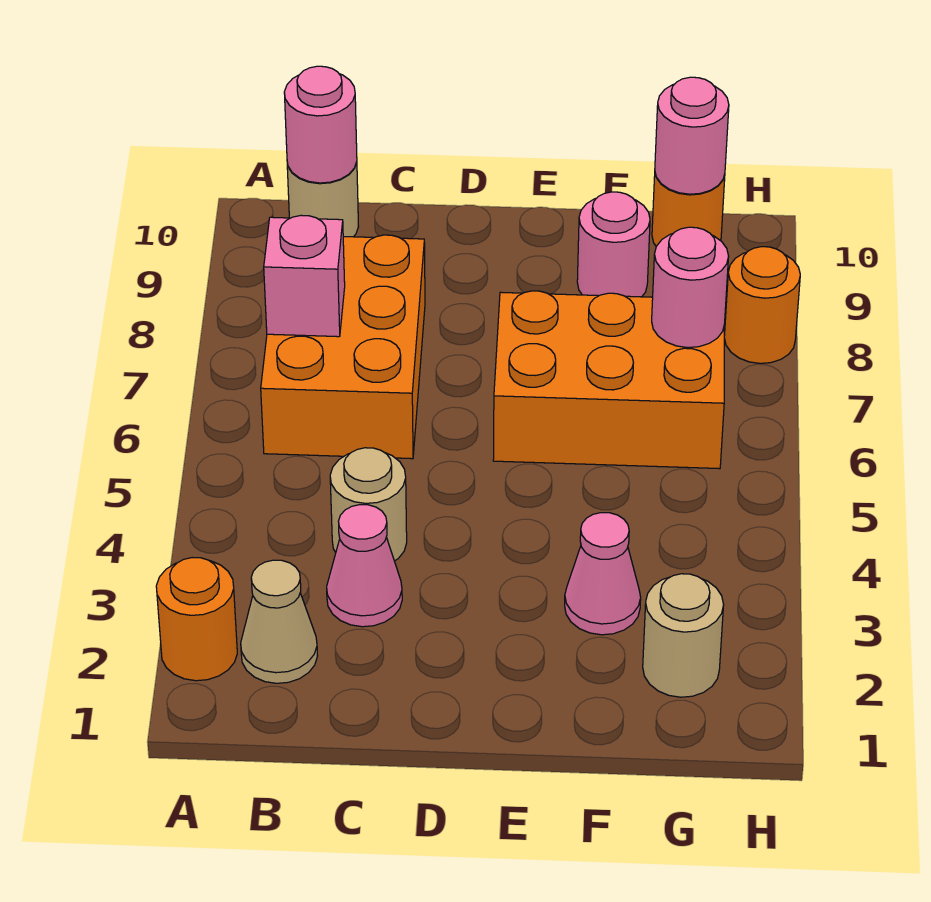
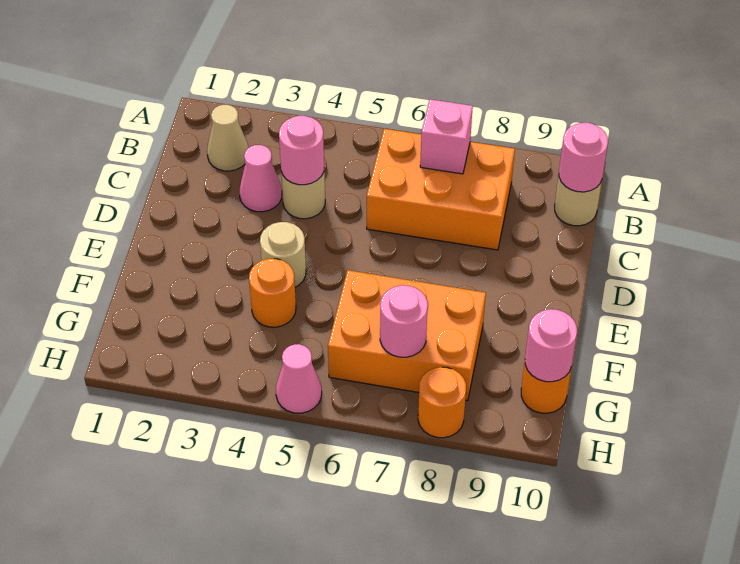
orange 1x1 round brick [156,558,237,681] -> orange 1x1 round brick moved to [249,259,296,327]
orange 2x3 brick [493,291,725,469] -> orange 2x3 brick turned to [328,270,486,401]
pink 1x1 cone [565,513,641,635] -> pink 1x1 cone moved to [276,344,322,413]
pink 1x1 round brick [577,192,650,297] -> pink 1x1 round brick moved to [279,116,324,185]
tan 1x1 round brick [643,574,724,697] -> tan 1x1 round brick moved to [260,222,306,287]

